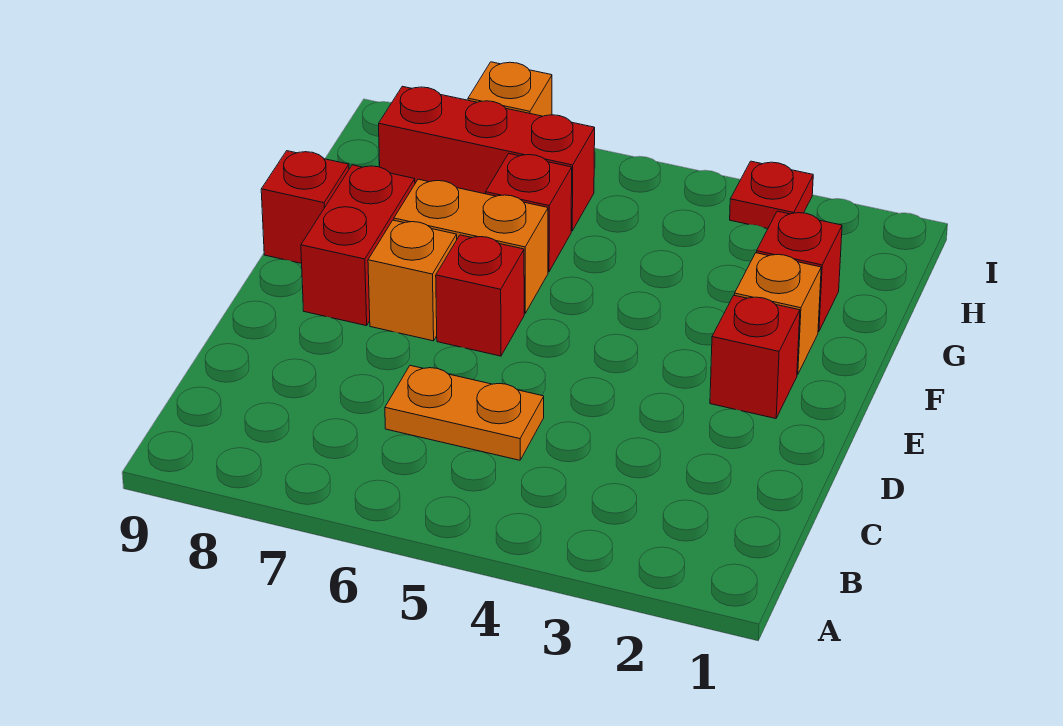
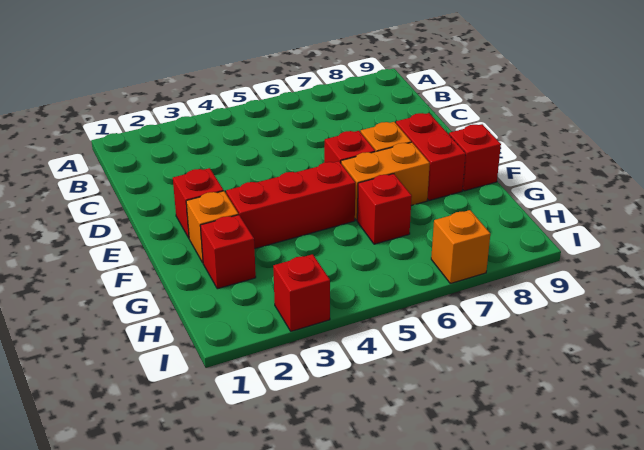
orange 1x2 plate [385,365,544,460] -> none
red 1x3 brick [379,86,595,231] -> red 1x3 brick moved to [226,161,356,249]
red 1x1 plate [730,161,813,228] -> red 1x1 brick [273,254,330,331]

